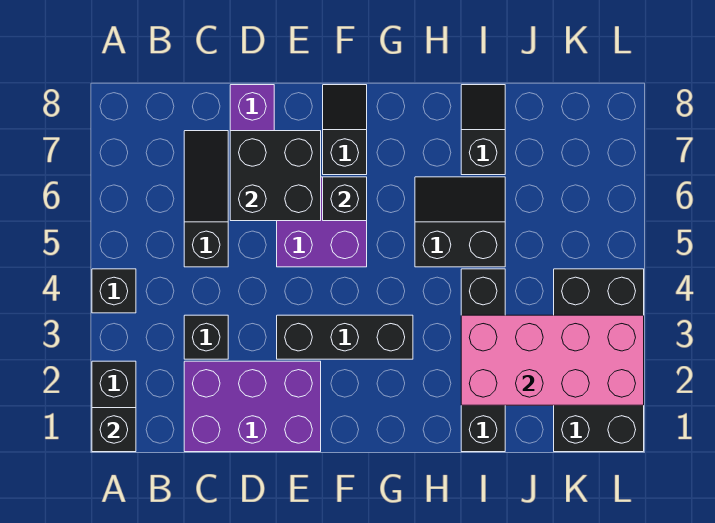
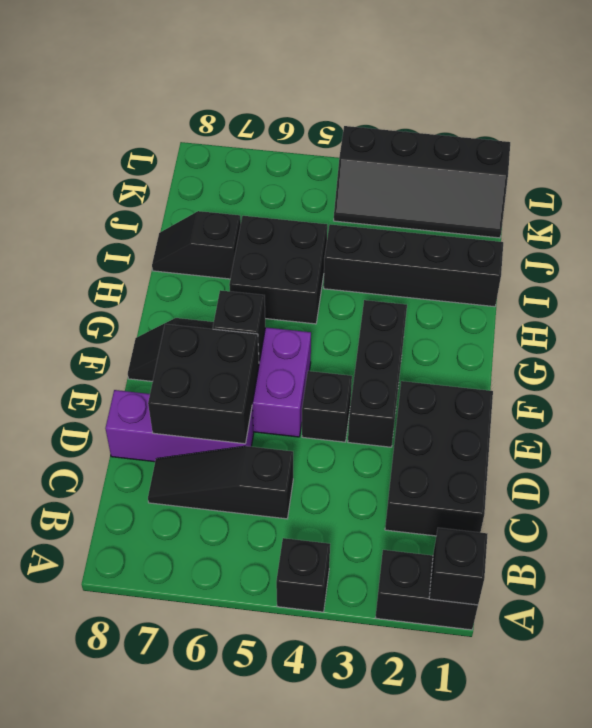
purple 2x3 brick [184,361,321,452] -> black 2x3 brick [385,381,493,536]
black 1x1 brick [184,315,228,359] -> black 1x1 brick moved to [302,371,352,442]
black 2x2 slope [415,177,505,267] -> black 2x2 brick [229,216,327,324]
pink 2x4 brick [461,315,644,405] -> none
black 2x4 brick [554,269,644,452] -> black 2x4 slope [334,126,510,238]

